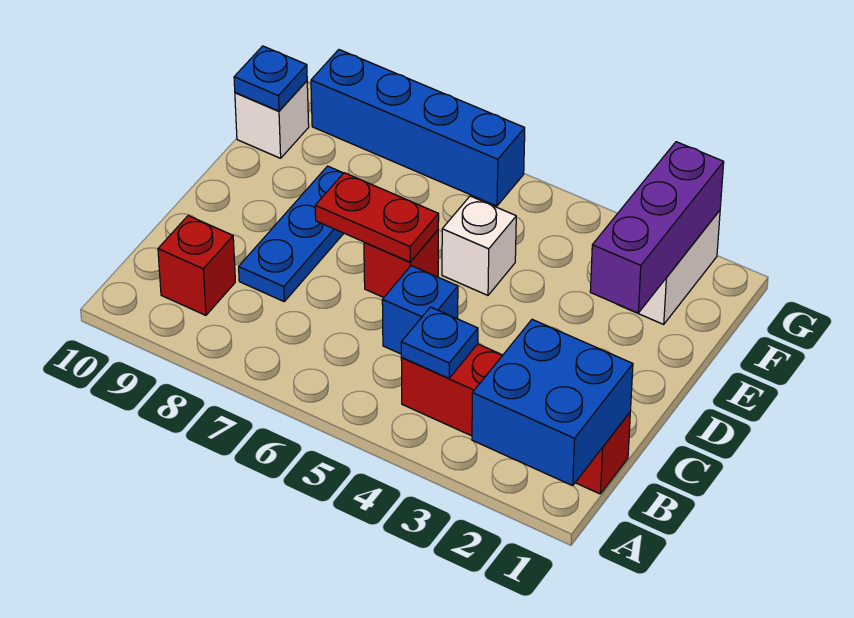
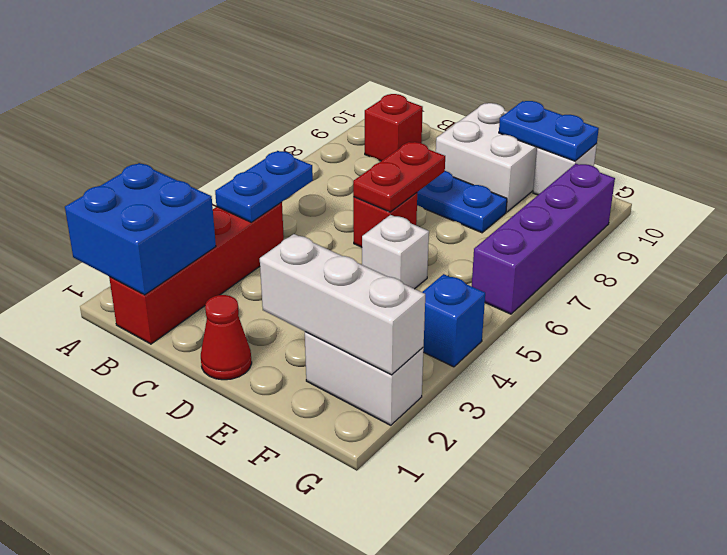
blue 1x1 plate [401,307,478,378] -> blue 1x2 plate [215,151,313,222]
blue 1x1 brick [382,266,458,354] -> blue 1x1 brick moved to [422,274,485,367]
none -> red 1x1 cone [201,295,252,380]
none -> white 2x2 brick [436,103,537,212]
purple 1x3 brick [590,142,724,313] -> white 1x3 brick [260,234,425,375]
blue 1x1 plate [234,46,307,111] -> blue 1x2 plate [499,101,599,161]
blue 1x4 brick [311,50,525,206] -> purple 1x4 brick [472,164,615,314]

